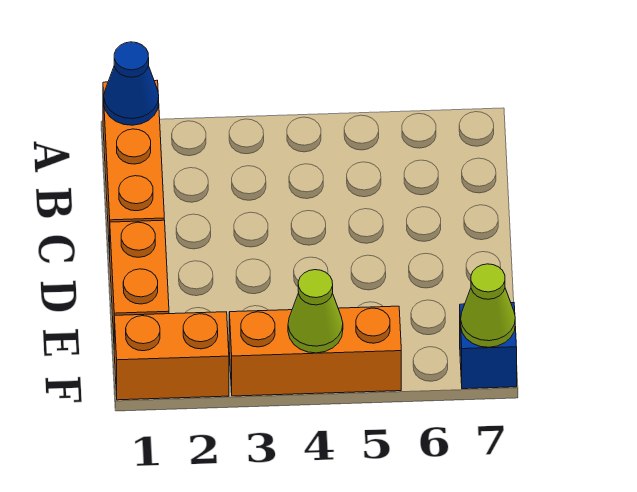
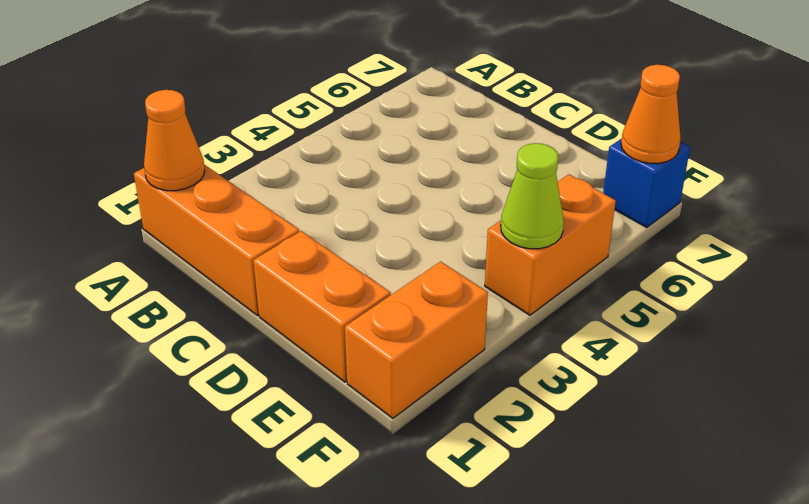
blue 1x1 cone [104,42,159,125] -> orange 1x1 cone [144,90,205,191]
orange 1x3 brick [229,306,401,396] -> orange 1x2 brick [485,174,616,315]
lime 1x1 cone [461,264,515,347] -> orange 1x1 cone [621,65,681,163]

